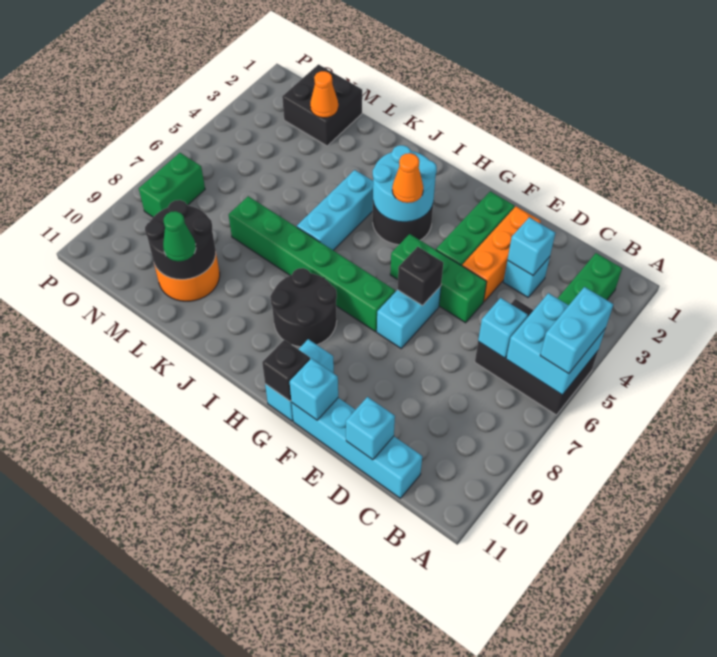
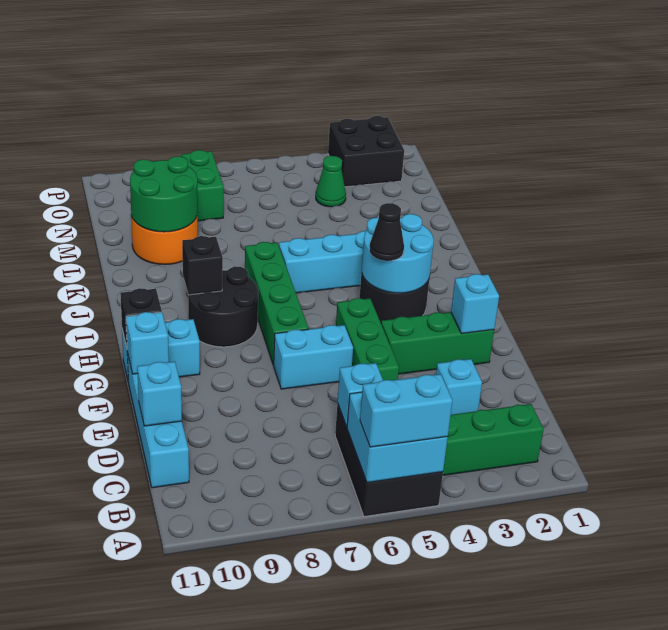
cyan 1x1 brick [508,217,555,275] -> cyan 1x1 brick moved to [451,274,499,334]
orange 1x3 brick [462,206,541,302] -> none
black 1x1 brick [397,247,443,305] -> black 1x1 brick moved to [182,236,223,295]
green 1x6 brick [229,196,395,332] -> green 1x4 brick [245,242,309,365]
orange 1x1 cone [392,153,423,203] -> black 1x1 cone [370,203,404,261]
black 2x2 round brick [145,200,216,279] -> green 2x2 round brick [130,156,198,232]
green 1x1 cone [163,211,196,261] -> green 1x1 cone moved to [316,156,346,207]
black 2x2 brick [282,65,362,146] -> black 2x2 brick moved to [328,116,404,187]
orange 1x1 cone [310,71,338,118] -> none
green 1x2 brick [139,153,205,217] -> green 1x2 brick turned to [182,150,224,221]

